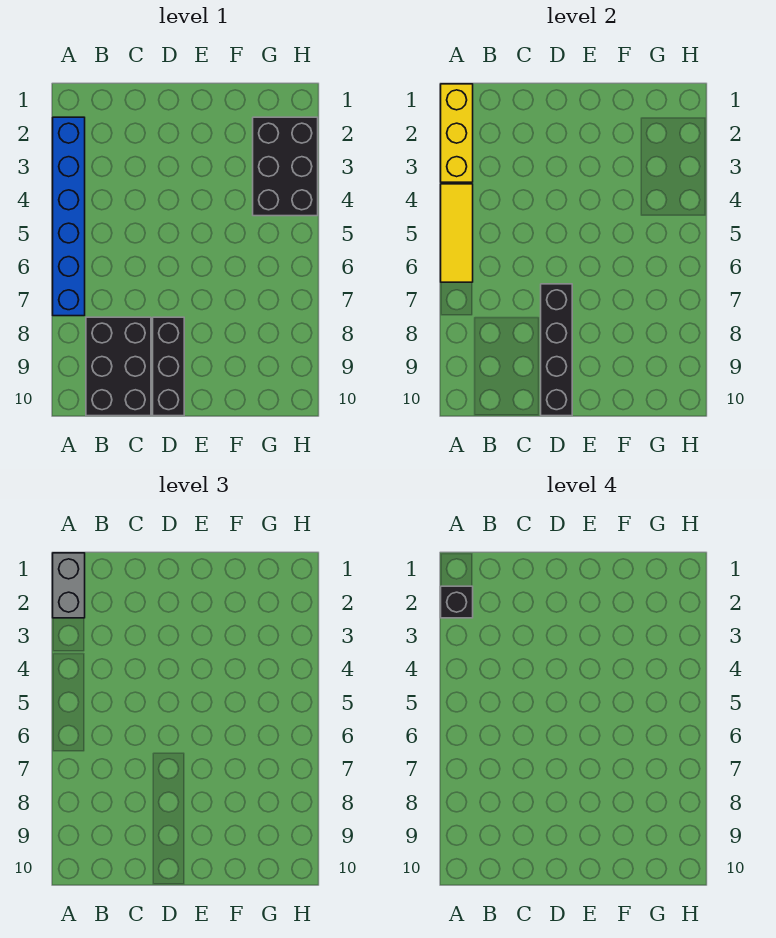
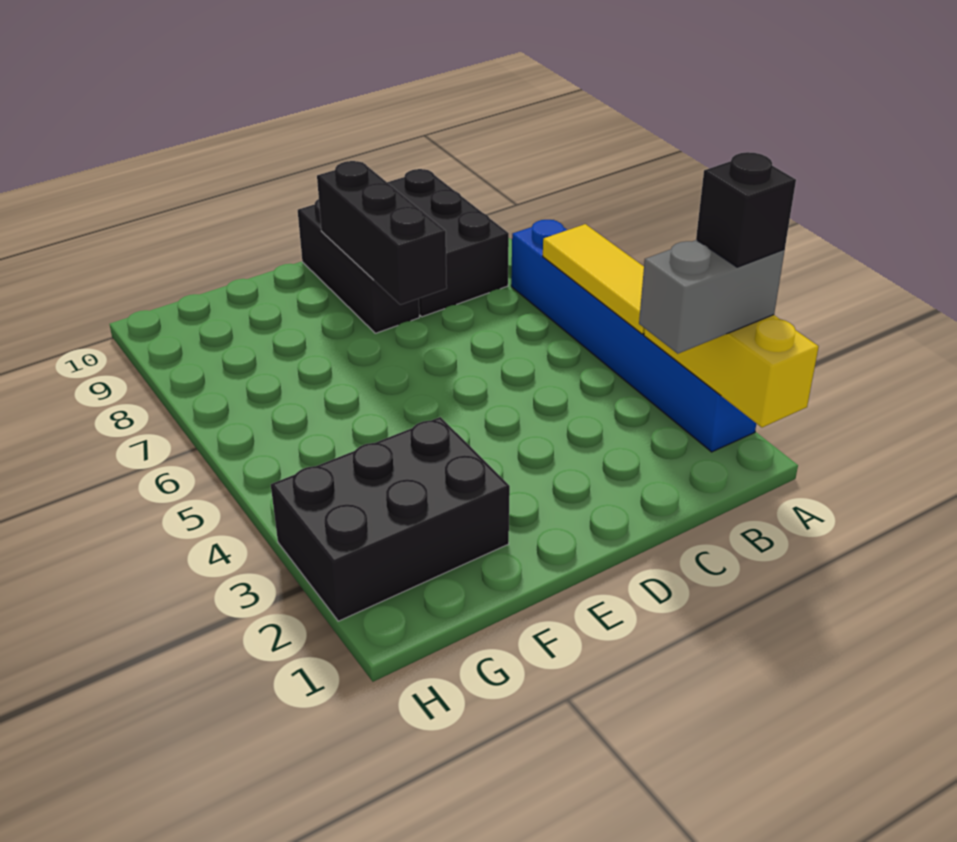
grey 1x2 brick [53,553,85,618] -> grey 1x2 brick turned to [639,240,785,354]
black 1x4 brick [541,284,572,416] -> black 1x3 brick [317,161,447,305]
black 2x3 brick [253,117,318,216] -> black 2x3 brick turned to [271,417,510,621]

